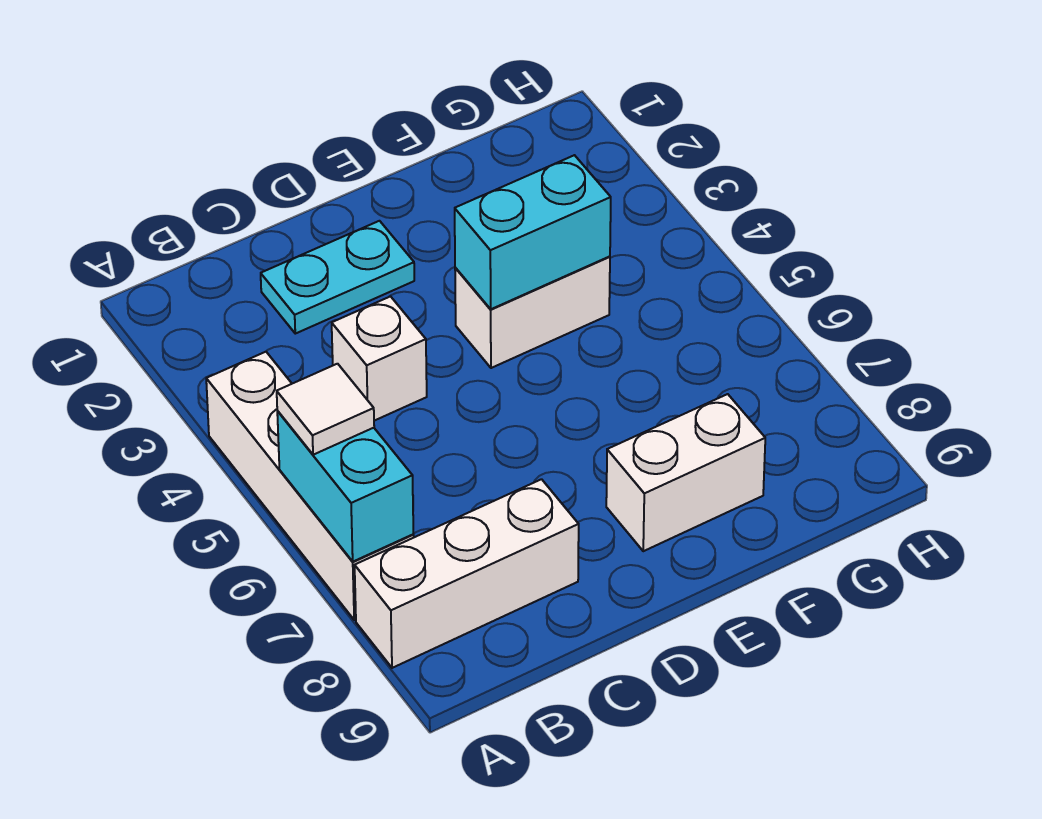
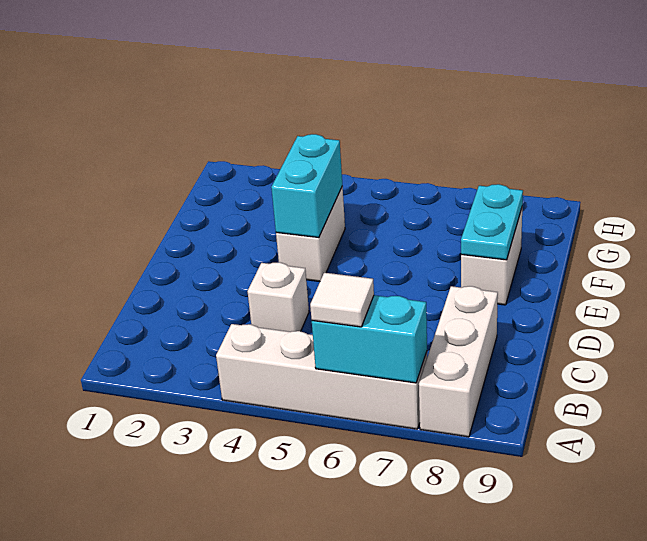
cyan 1x2 plate [261,221,414,334] -> cyan 1x2 plate moved to [461,184,523,260]

